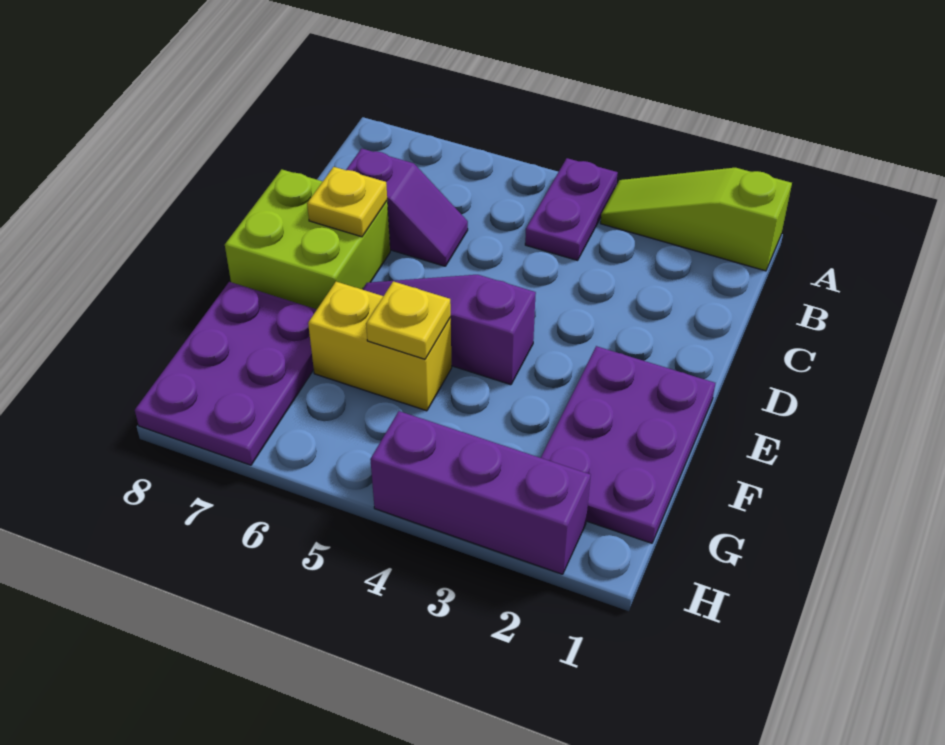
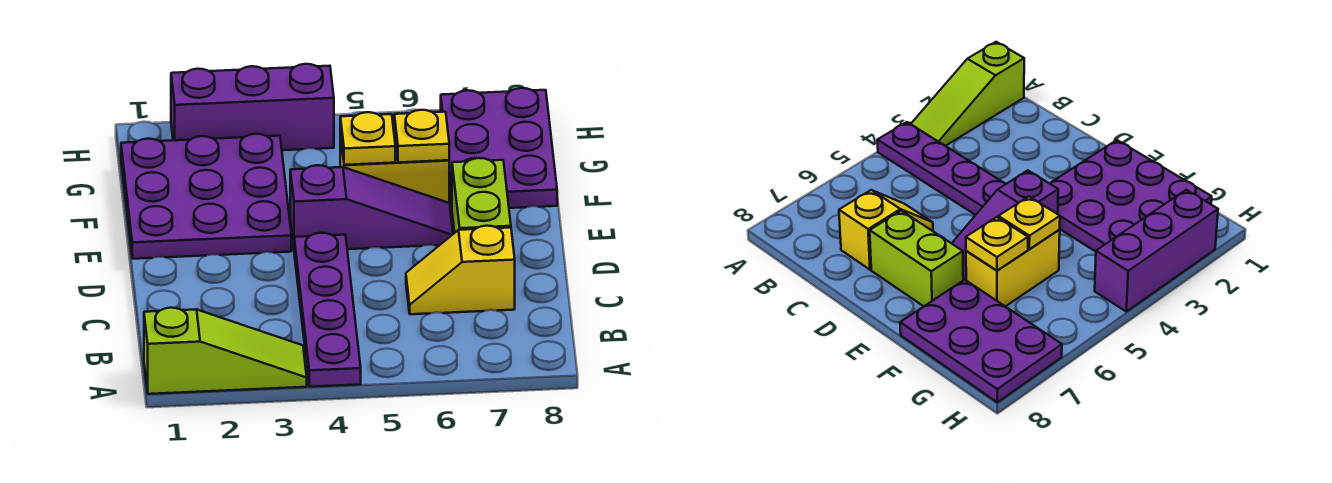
purple 1x2 plate [525,158,618,260] -> purple 1x4 plate [294,233,361,387]
purple 1x2 slope [346,148,468,266] -> yellow 1x2 slope [406,226,515,314]
lime 2x2 brick [225,169,390,309] -> lime 1x2 brick [452,158,511,233]
yellow 1x1 plate [307,167,387,237] -> yellow 1x1 plate moved to [394,110,449,162]
purple 2x3 plate [541,346,715,543] -> purple 3x3 plate [121,134,291,259]

